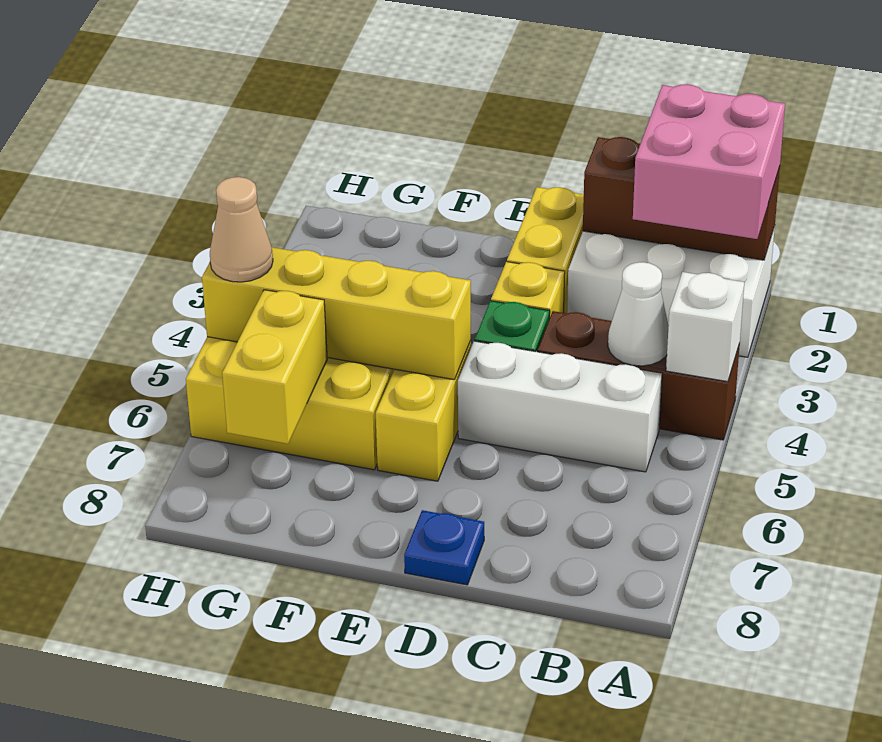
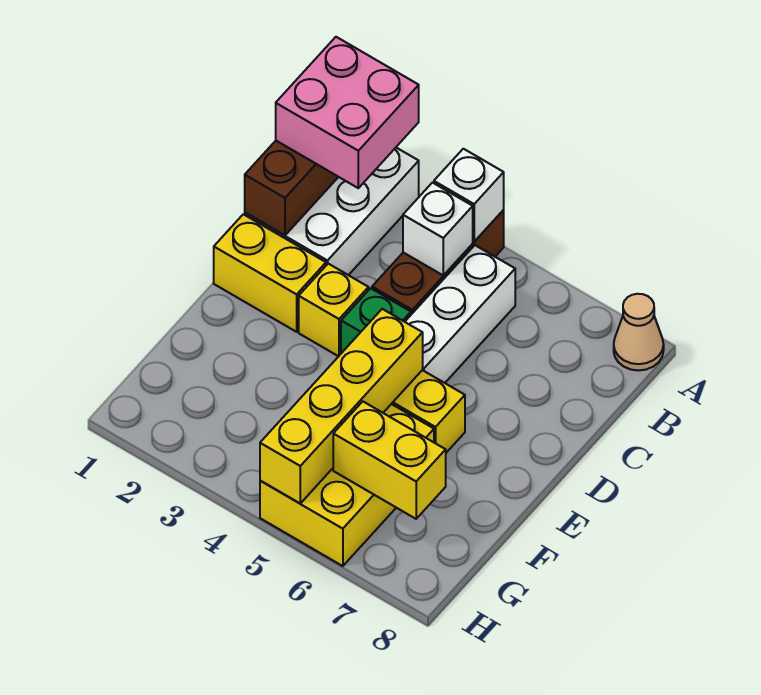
white 1x1 cone [608,262,669,366] -> white 1x1 brick [403,183,473,276]
blue 1x1 plate [404,510,484,585] -> none
tan 1x1 cone [210,177,273,282] -> tan 1x1 cone moved to [614,294,664,370]

